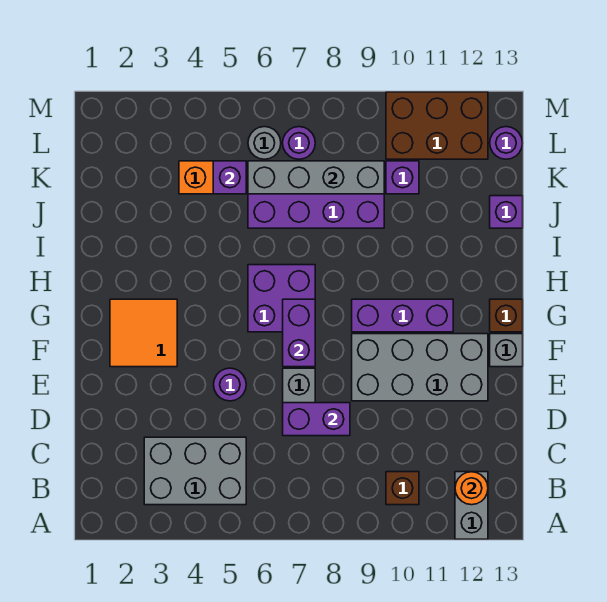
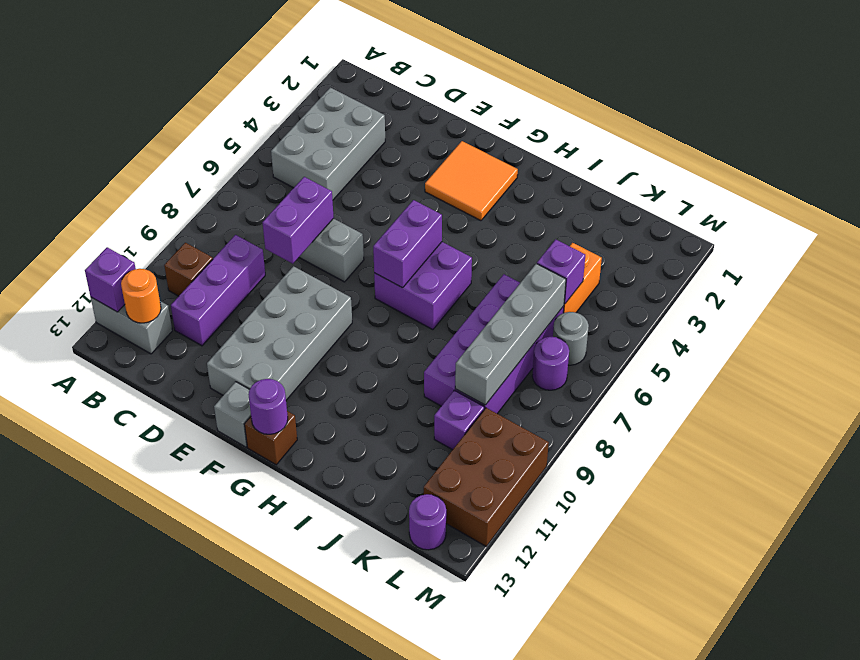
purple 1x1 round brick [214,368,246,401] -> purple 1x1 round brick moved to [248,379,288,434]
purple 1x2 brick [283,299,315,367] -> purple 1x2 brick turned to [373,200,442,288]
purple 1x3 brick [352,299,453,332] -> purple 1x3 brick moved to [171,235,265,346]
purple 1x1 brick [490,196,523,228] -> purple 1x1 brick moved to [85,247,136,312]

